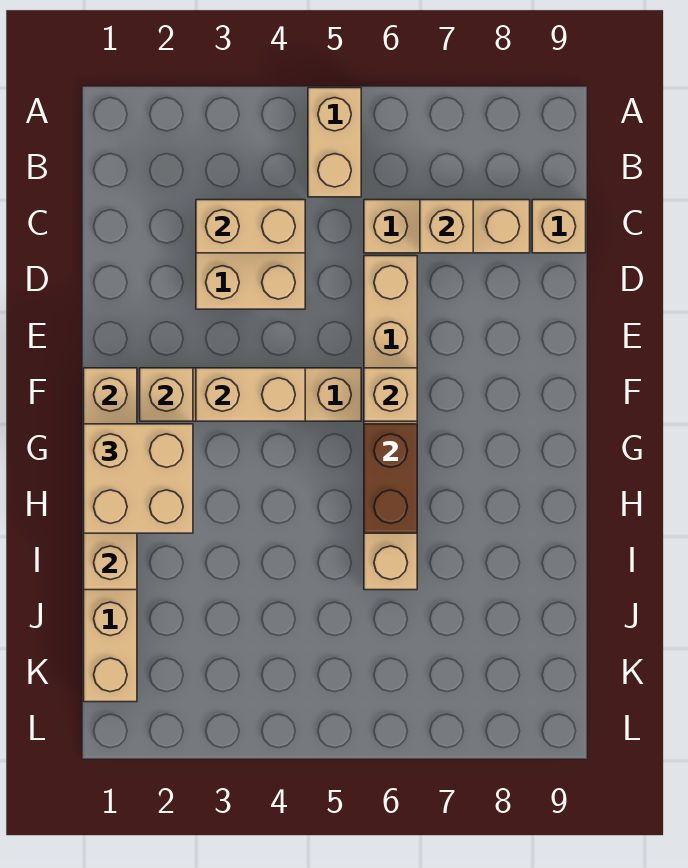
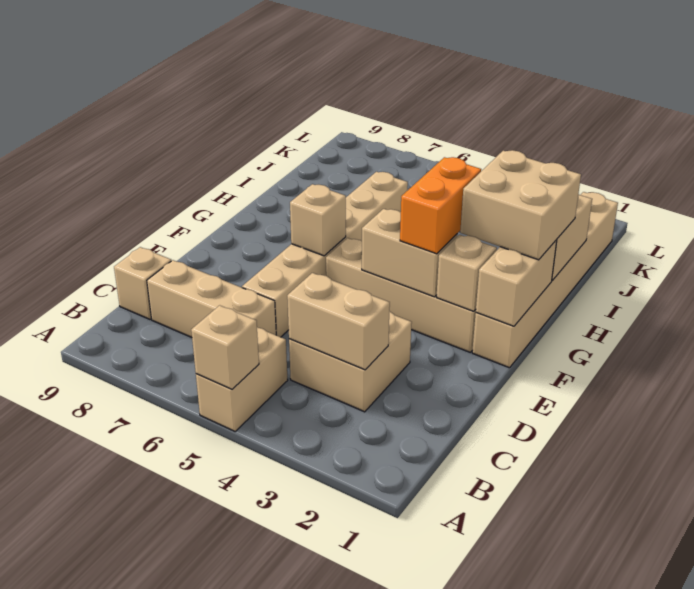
tan 1x1 brick [420,200,473,253] -> tan 1x1 brick moved to [191,305,259,389]
none -> orange 1x2 brick [400,157,481,254]
brown 1x2 brick [364,424,417,533] -> none

